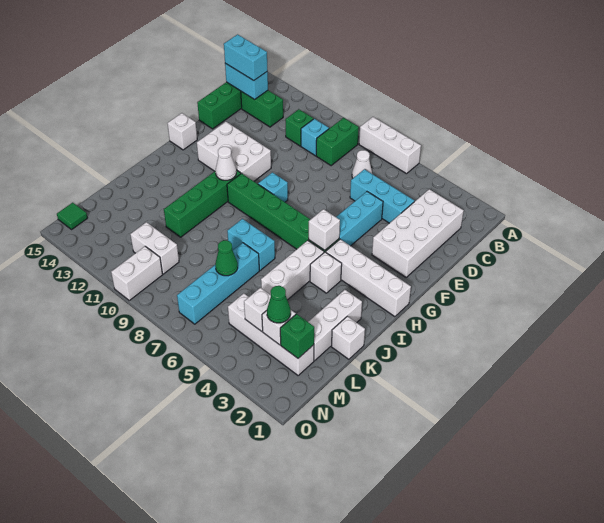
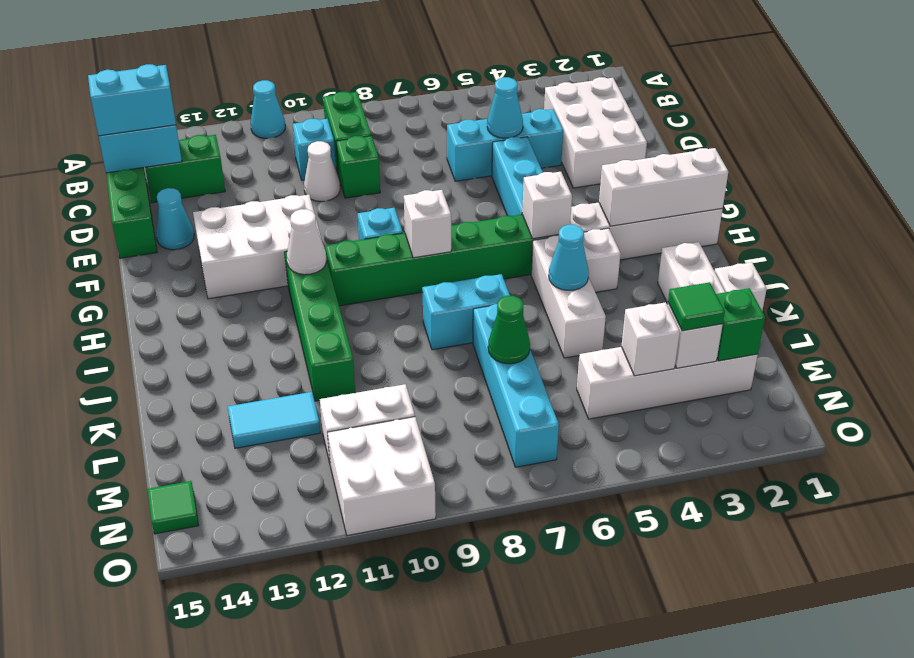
white 1x3 brick [359,117,421,174] -> white 1x3 brick moved to [599,148,728,226]
none -> cyan 1x1 cone [251,80,285,138]
white 2x4 brick [372,189,464,277] -> white 2x3 brick [544,77,647,188]
white 1x1 cone [352,150,372,178] -> white 1x1 cone moved to [304,141,340,201]
green 1x1 brick [285,109,313,146] -> green 1x1 brick moved to [336,136,380,198]
none -> cyan 1x1 cone [487,77,523,138]
none -> cyan 1x1 cone [156,188,194,250]
white 1x1 brick [168,113,197,150] -> white 1x1 brick moved to [404,190,451,258]
none -> cyan 1x1 cone [549,225,589,290]
none -> cyan 1x2 tile [228,392,320,448]
green 1x1 cone [267,286,291,323] -> green 1x1 tile [668,282,725,331]
white 1x2 brick [111,246,163,300] -> white 2x2 brick [327,417,436,536]

